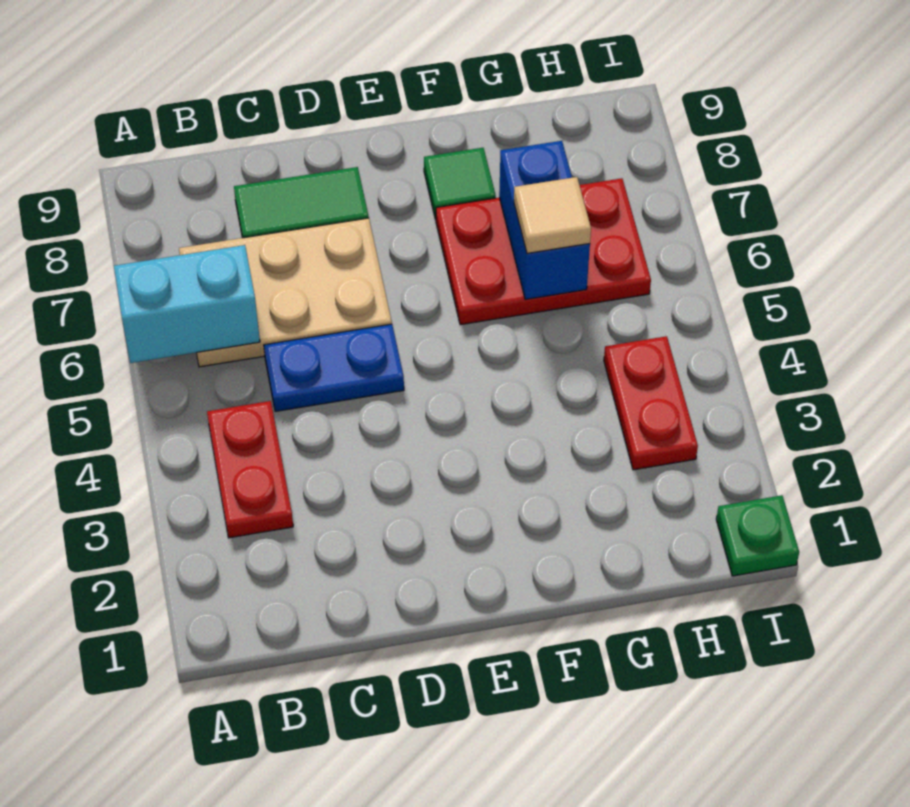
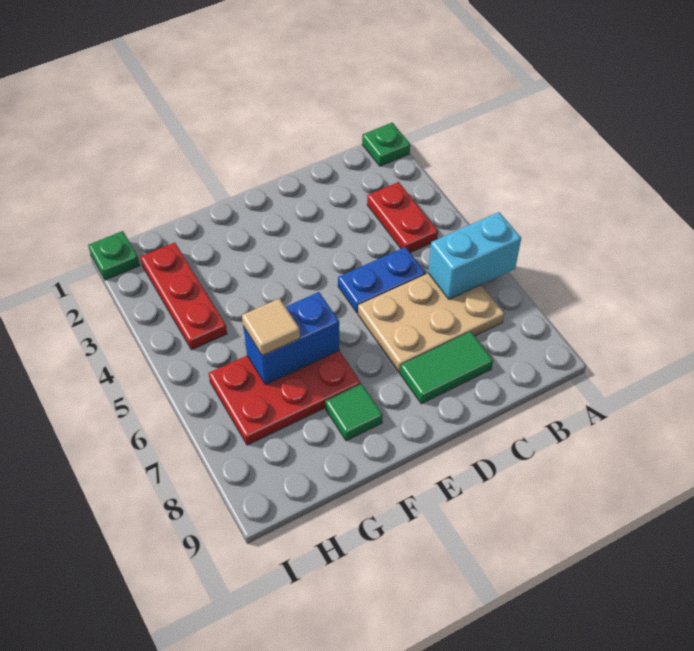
none -> green 1x1 plate [362,123,410,166]
blue 1x2 brick [499,141,590,299] -> blue 1x2 brick turned to [243,292,339,385]
red 1x2 plate [604,336,698,470] -> red 1x3 plate [140,242,227,350]

